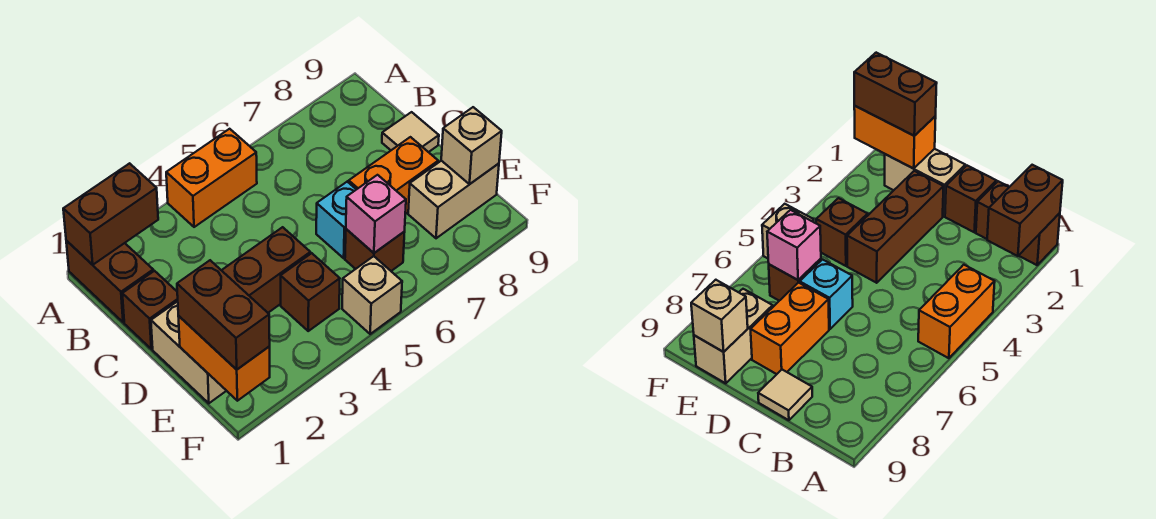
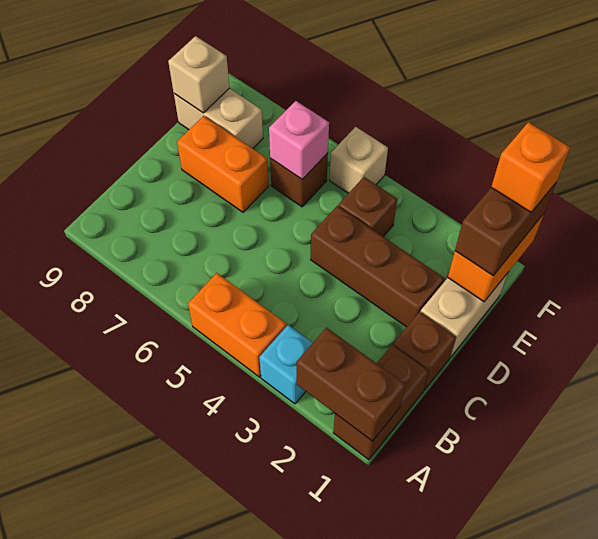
tan 1x1 tile [382,112,439,152] -> none
cyan 1x1 brick [316,182,356,258] -> cyan 1x1 brick moved to [259,325,312,404]
none -> orange 1x1 brick [491,122,570,212]

